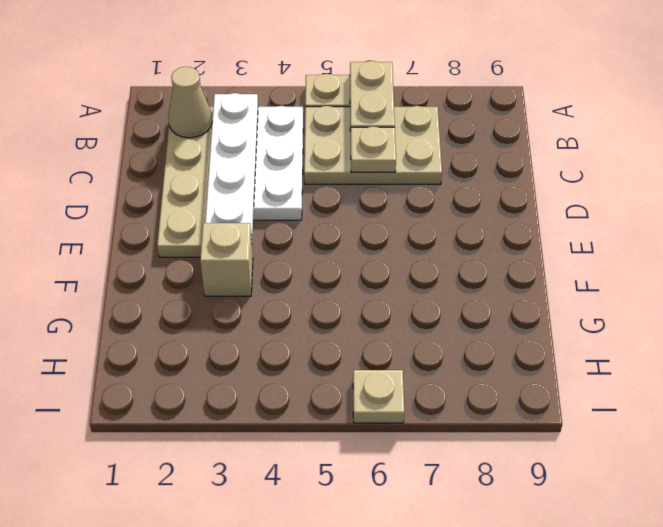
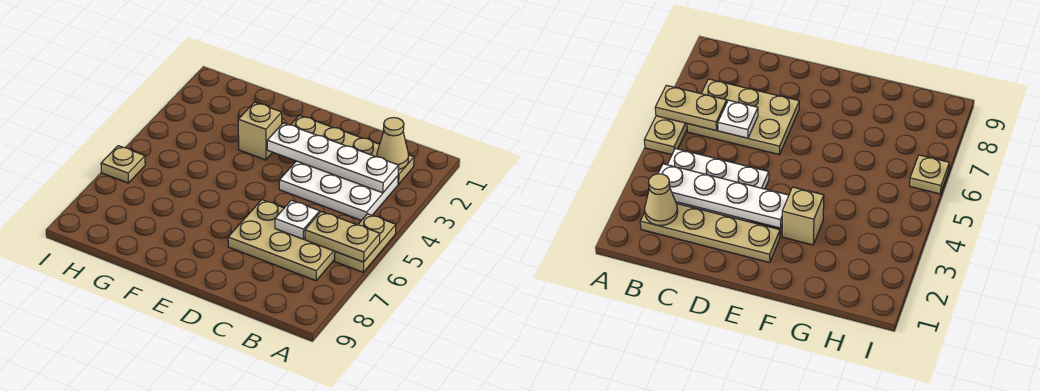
tan 2x3 plate [304,106,442,184] -> tan 2x3 plate turned to [228,200,335,281]
tan 1x1 plate [351,126,396,172] -> white 1x1 plate [275,200,320,239]

